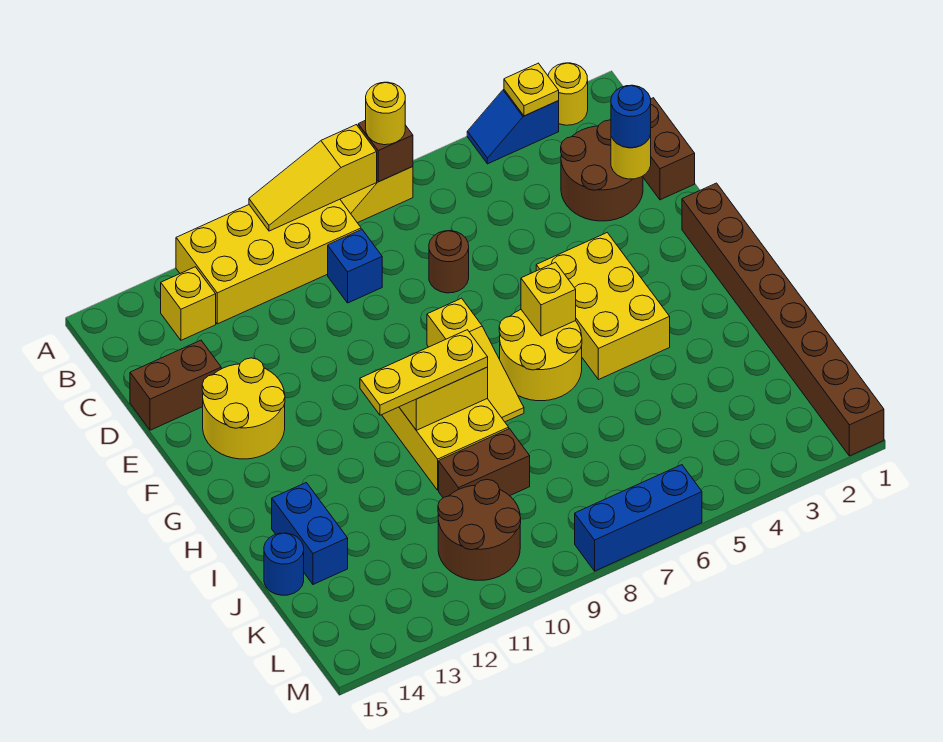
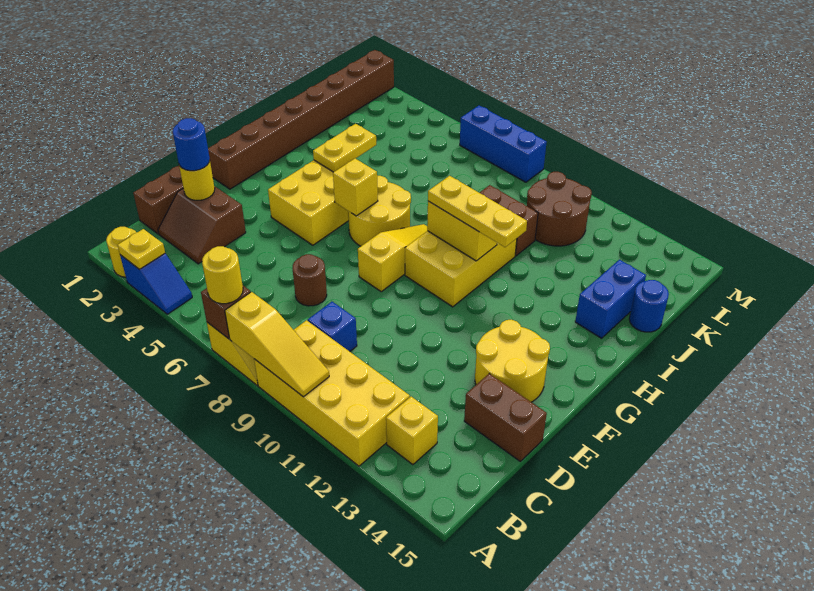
brown 2x2 round brick [561,120,643,221] -> brown 2x2 slope [158,186,246,264]
none -> yellow 1x2 plate [313,124,376,172]

